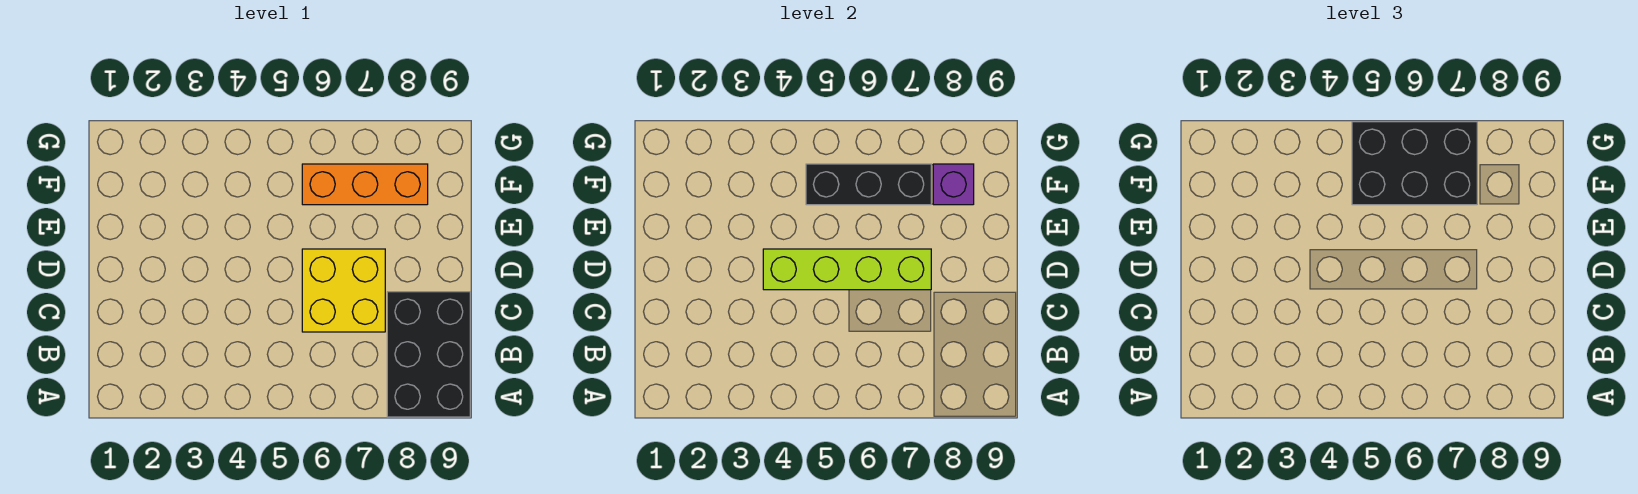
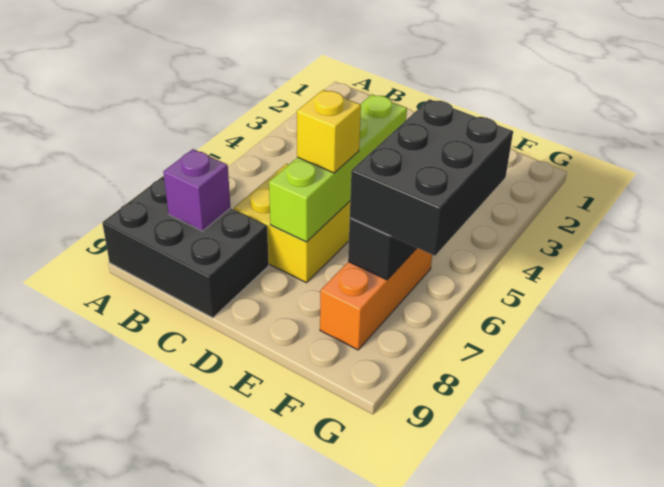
none -> yellow 1x1 brick [297,90,361,173]
purple 1x1 brick [933,164,974,205] -> purple 1x1 brick moved to [163,149,231,231]

